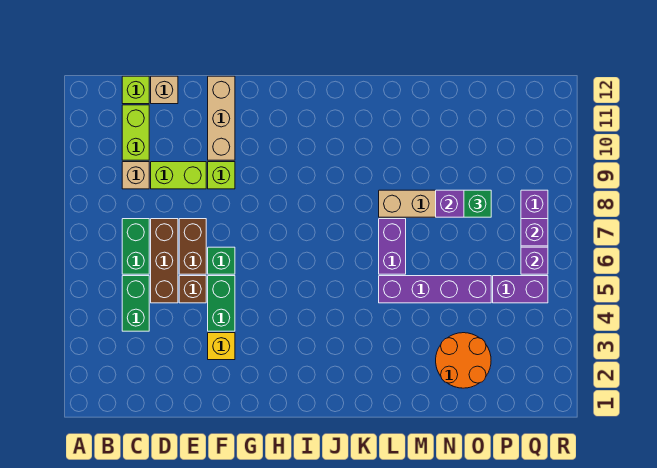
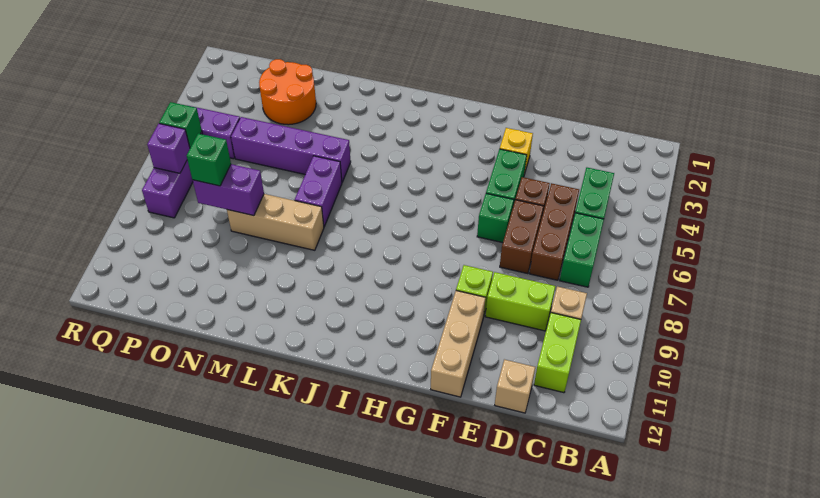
lime 1x1 brick [122,76,149,104] -> none
purple 1x1 brick [521,247,548,274] -> green 1x1 brick [159,102,202,147]

